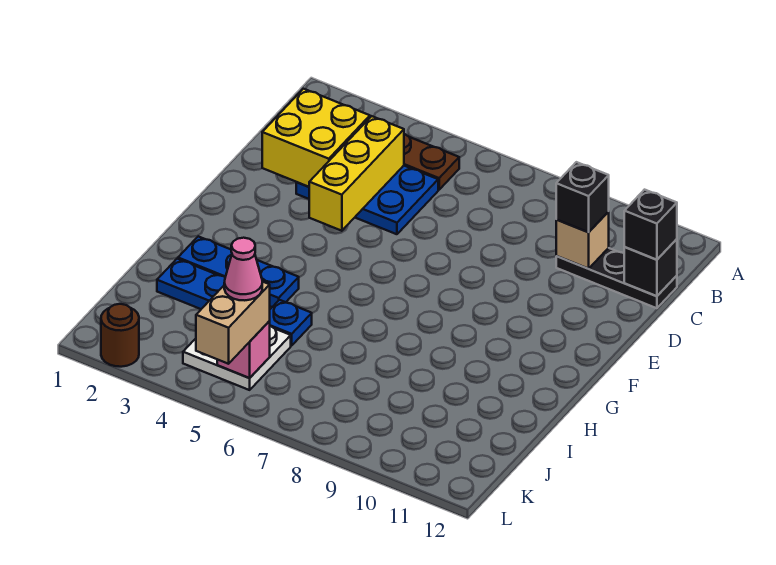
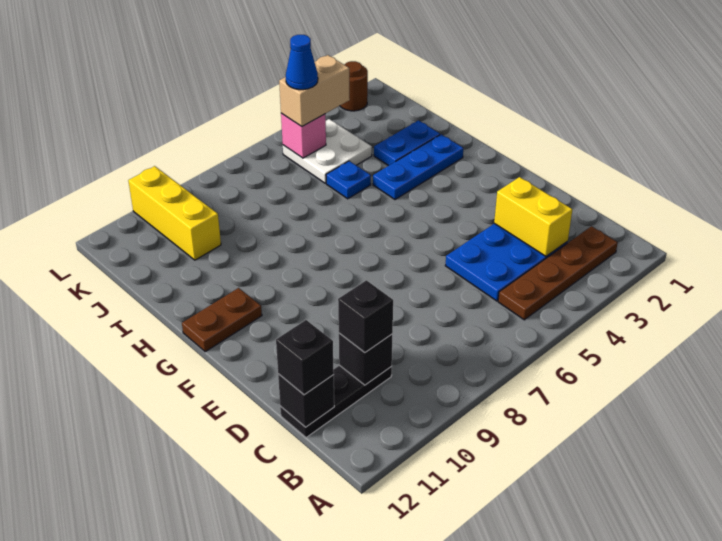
yellow 2x2 brick [262,89,370,187] -> yellow 1x2 brick [494,177,573,256]
yellow 1x3 brick [309,116,404,231] -> yellow 1x3 brick moved to [128,166,221,260]
tan 1x1 brick [556,212,609,269] -> black 1x1 brick [339,333,392,385]
none -> brown 1x2 plate [182,288,262,352]
tan 1x2 brick [196,282,270,364] -> tan 1x2 brick turned to [279,55,350,126]
pink 1x1 cone [224,238,262,300] -> blue 1x1 cone [286,35,318,90]

